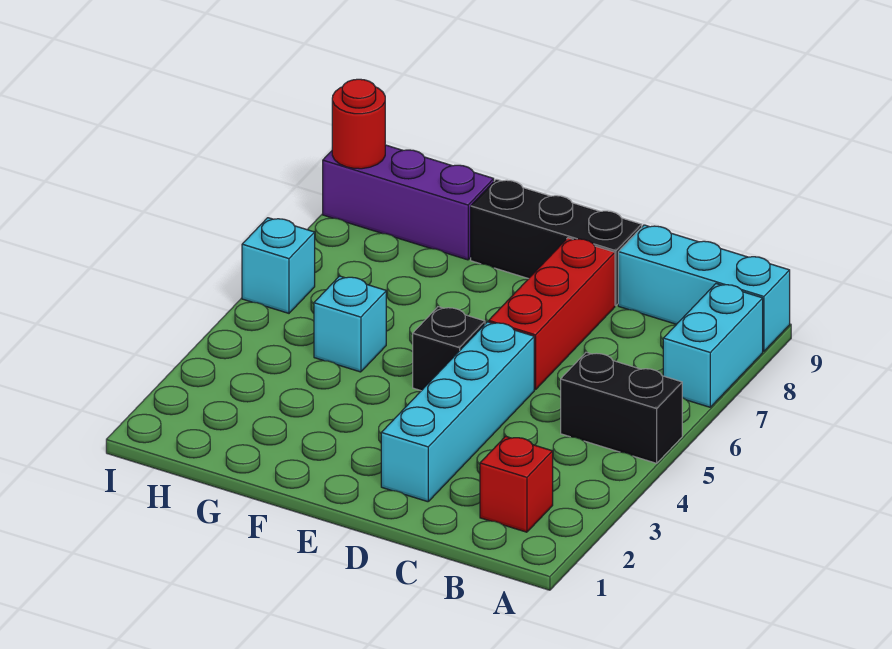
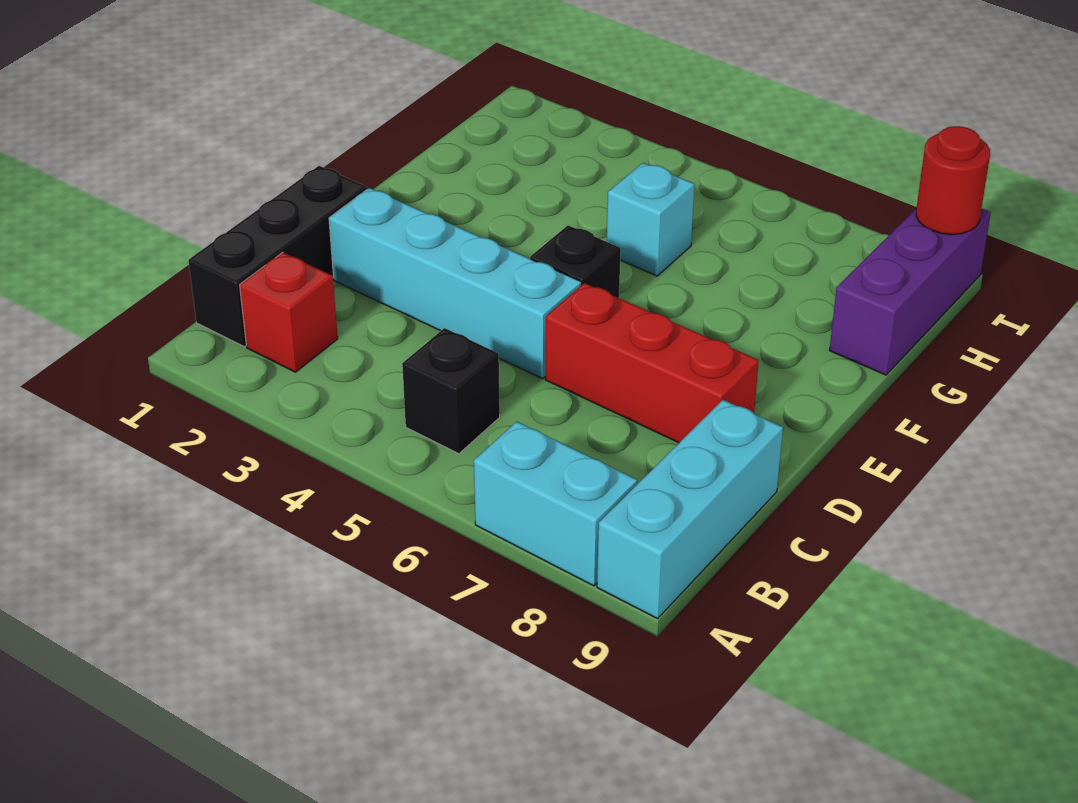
black 1x2 brick [561,352,682,463] -> black 1x1 brick [402,328,500,454]
black 1x3 brick [471,179,642,306] -> black 1x3 brick moved to [188,166,367,347]
cyan 1x1 brick [242,218,315,313] -> none

